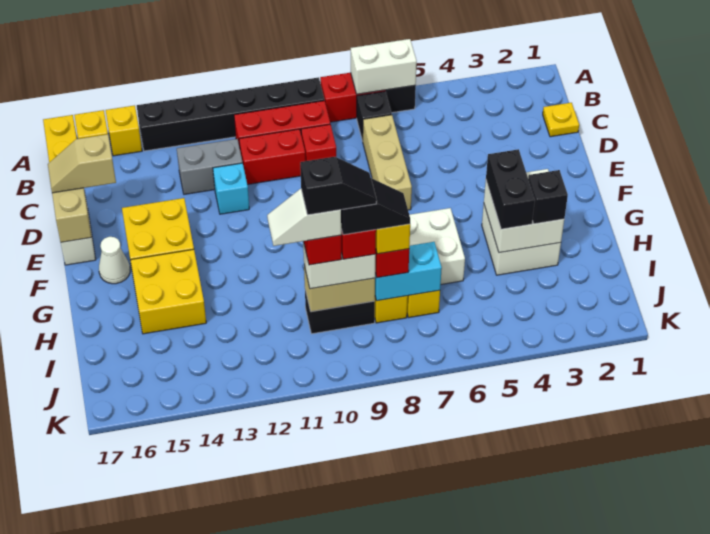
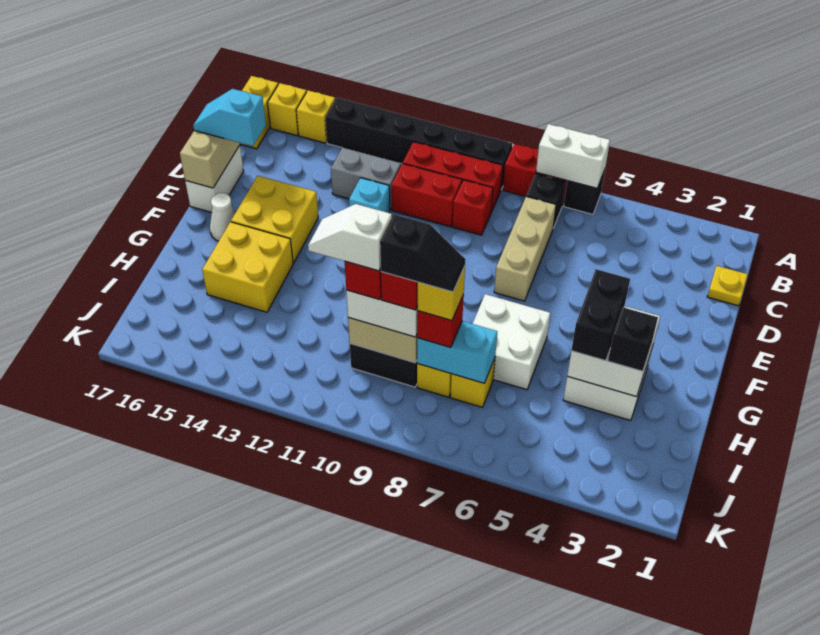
tan 1x2 slope [48,134,116,193] -> cyan 1x2 slope [193,89,266,146]
black 1x2 slope [300,157,376,215] -> none

